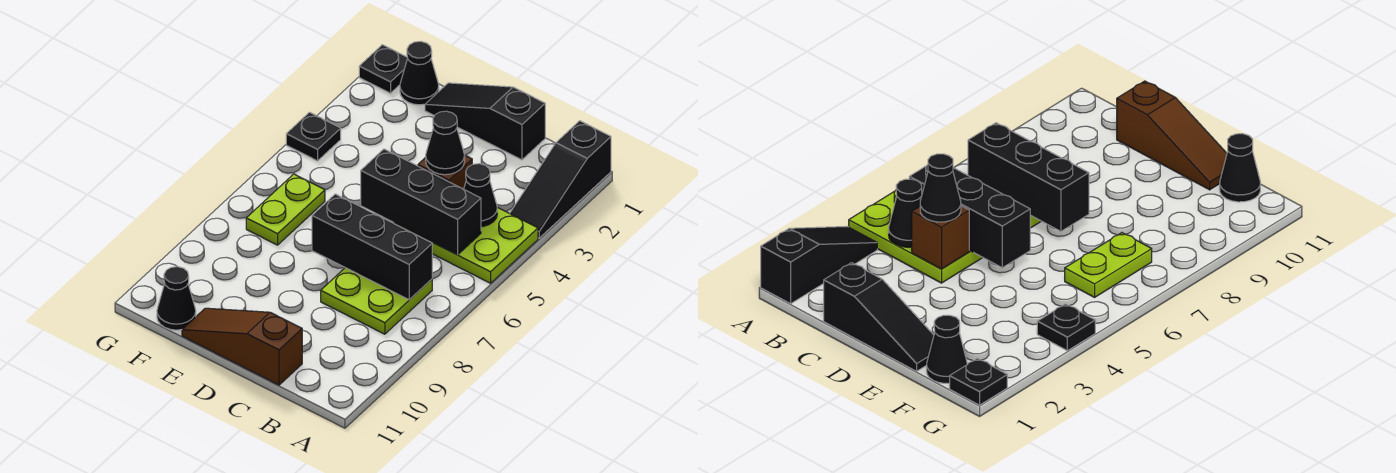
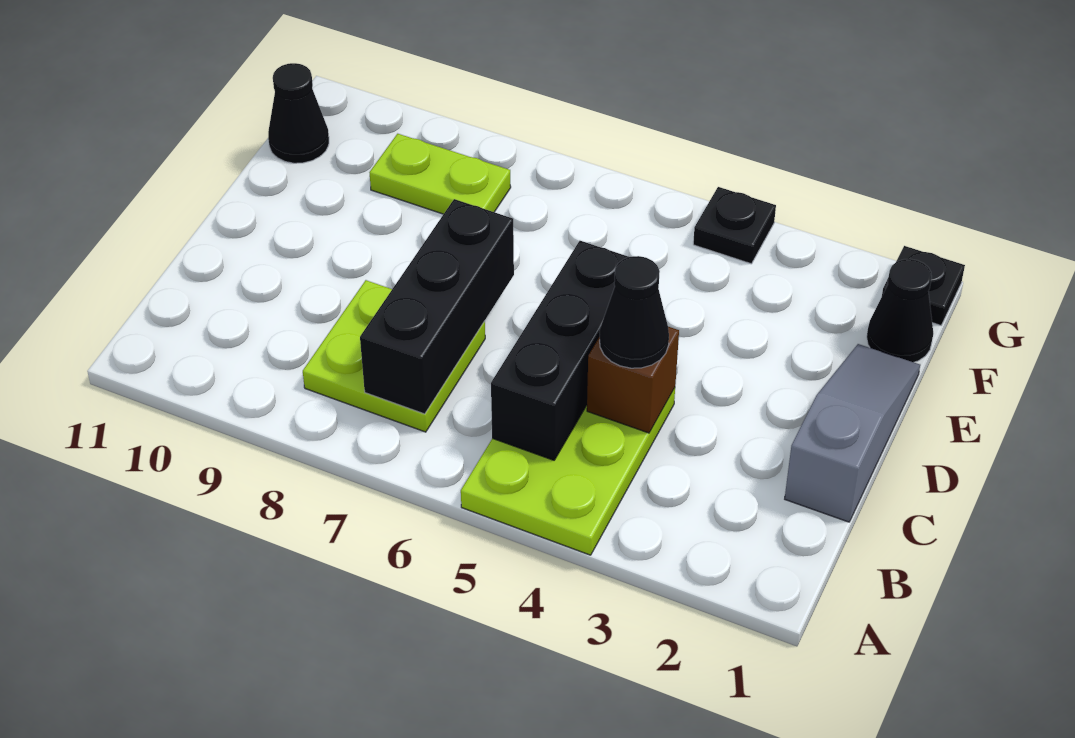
black 1x3 slope [510,121,611,238] -> none
black 1x1 cone [464,164,497,227] -> none
black 1x3 slope [425,83,545,160] -> grey 1x3 slope [785,344,920,522]
brown 1x3 slope [182,308,302,385] -> none
lime 1x2 plate [246,174,325,245] -> lime 1x2 plate moved to [369,134,511,214]

